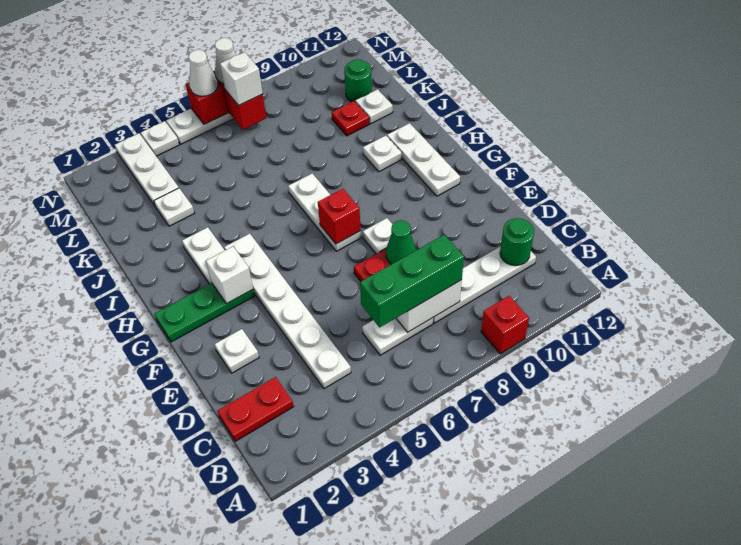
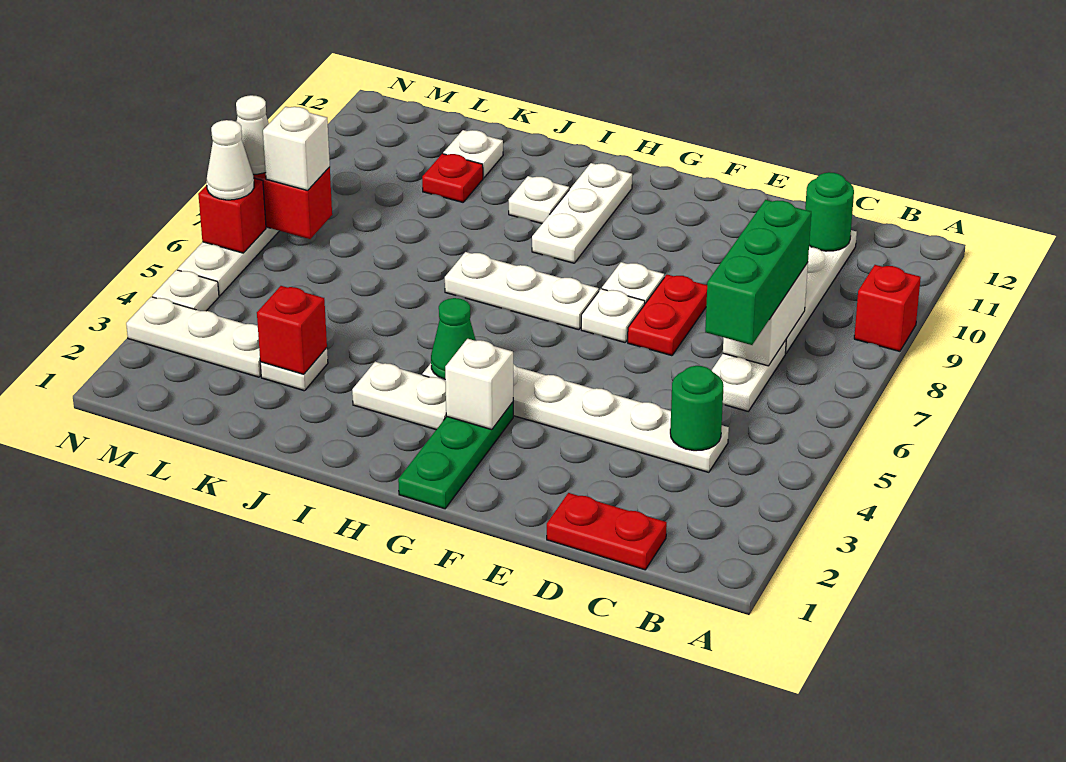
red 1x2 plate [218,377,294,441] -> red 1x2 plate turned to [547,493,667,570]
white 1x1 plate [215,329,259,373] -> white 1x1 plate moved to [581,289,645,342]
green 1x1 cone [386,220,416,264] -> green 1x1 cone moved to [431,298,476,379]
red 1x1 brick [318,189,361,244] -> red 1x1 brick moved to [257,286,327,374]
white 1x3 plate [387,123,460,196] -> white 1x3 plate turned to [532,163,632,263]
green 1x1 round brick [344,59,372,102] -> green 1x1 round brick moved to [670,366,724,451]

